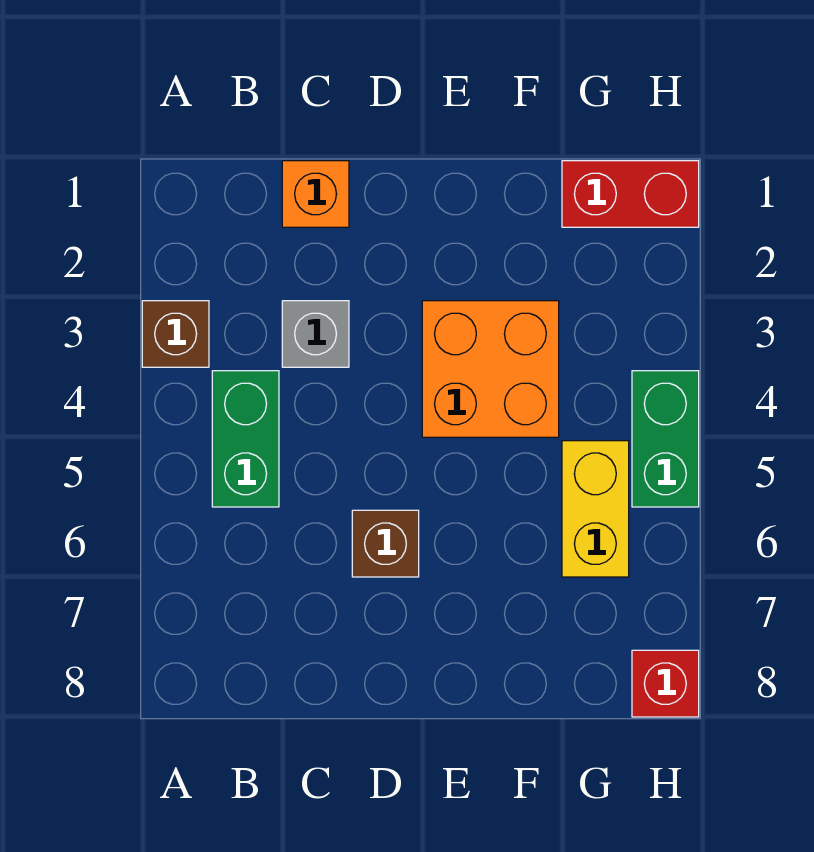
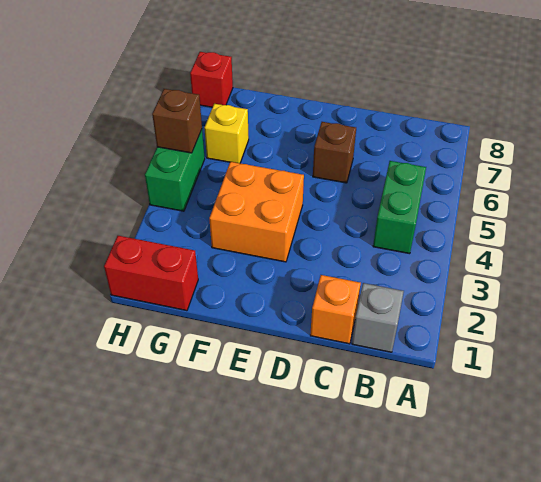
brown 1x1 brick [142,301,209,367] -> brown 1x1 brick moved to [152,89,202,153]
grey 1x1 brick [282,301,349,367] -> grey 1x1 brick moved to [352,283,404,352]
yellow 1x2 brick [562,441,629,577] -> yellow 1x1 brick [204,104,249,163]

